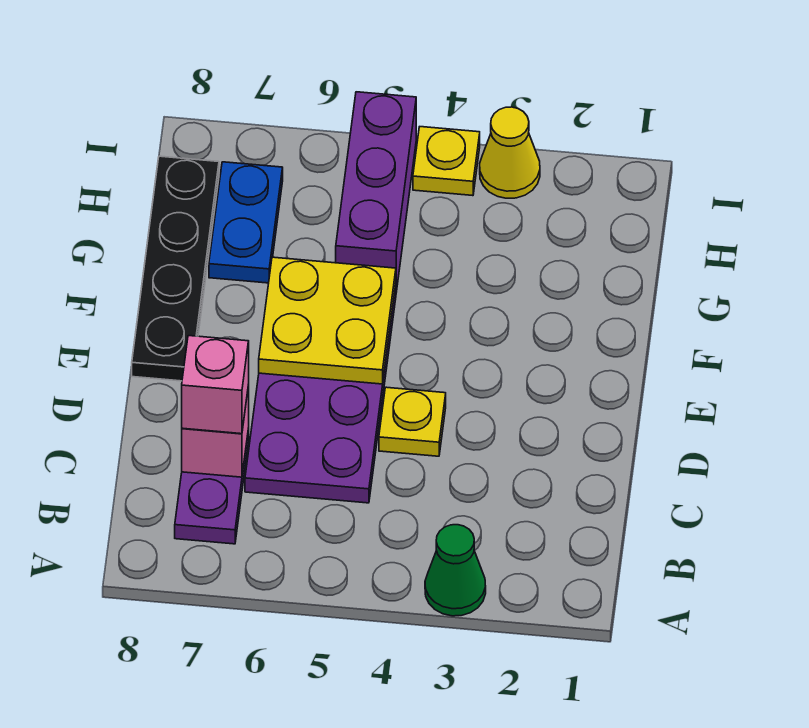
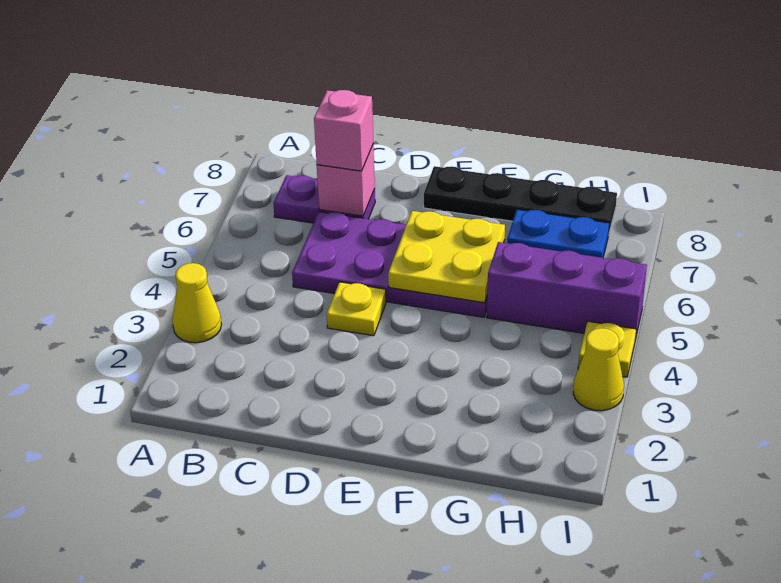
green 1x1 cone [425,525,486,616] -> yellow 1x1 cone [172,263,221,343]

